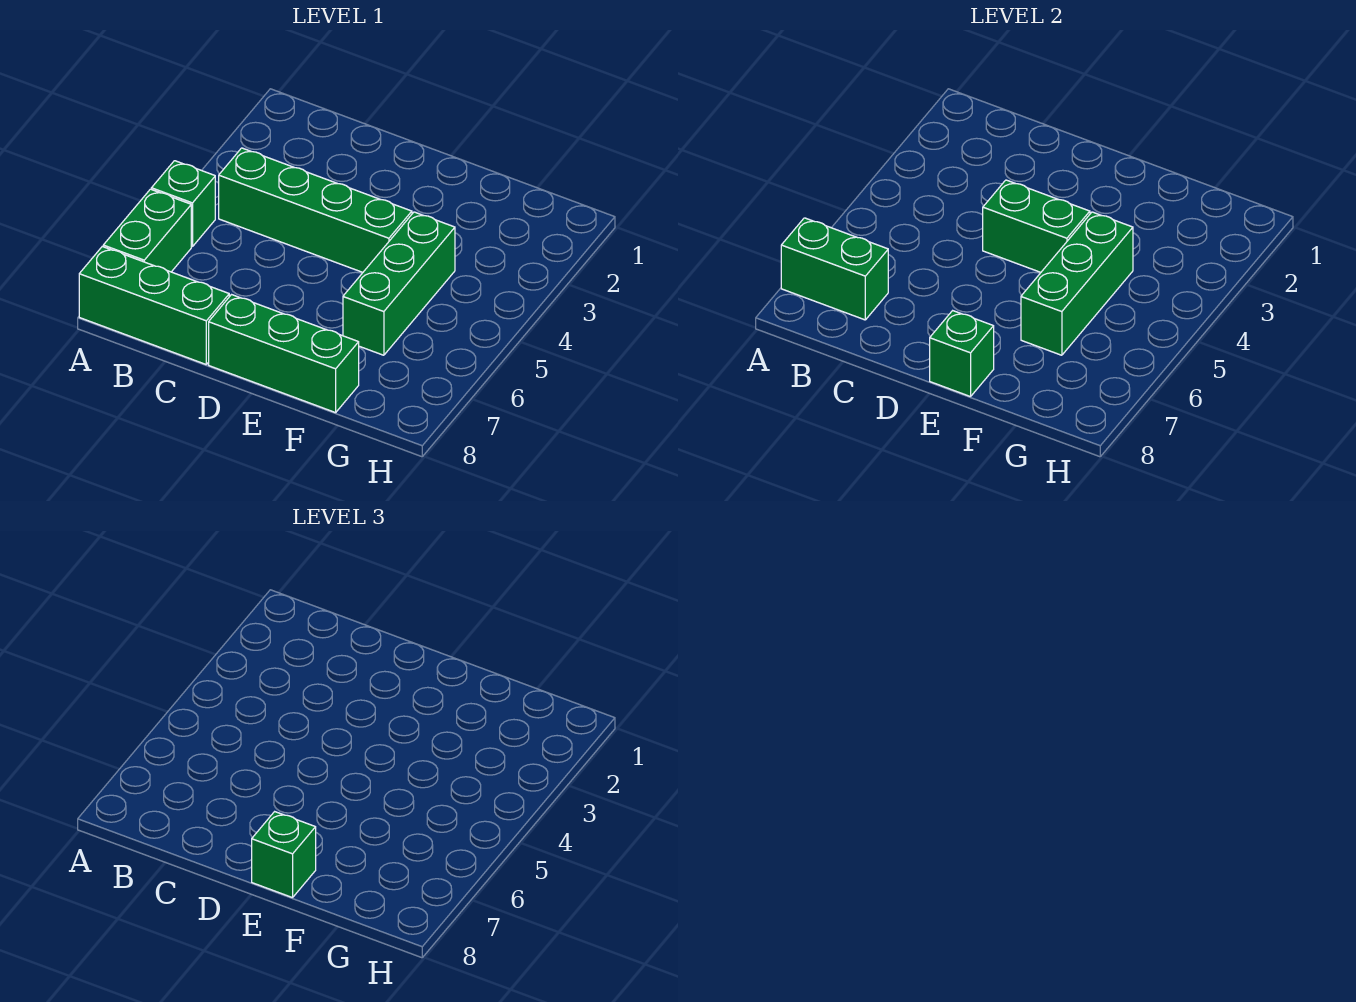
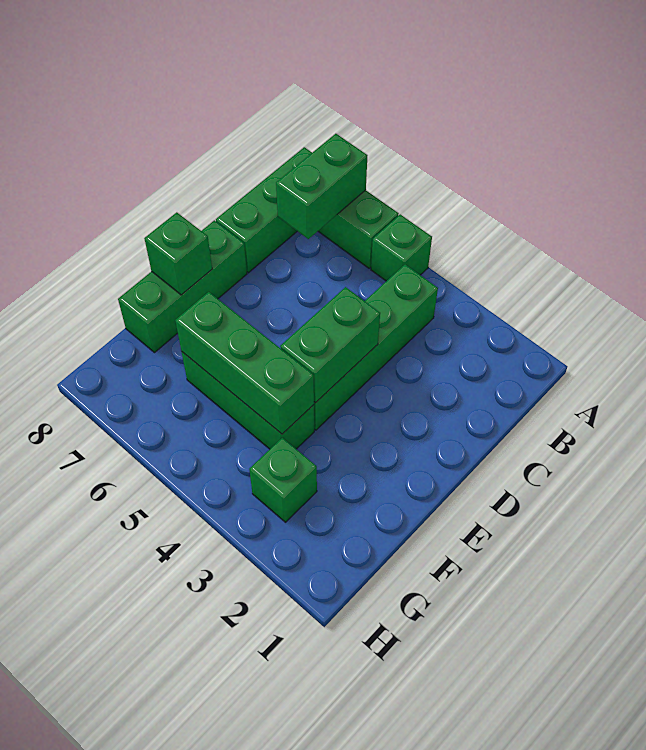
green 1x1 brick [252,812,316,898] -> green 1x1 brick moved to [249,438,317,522]

